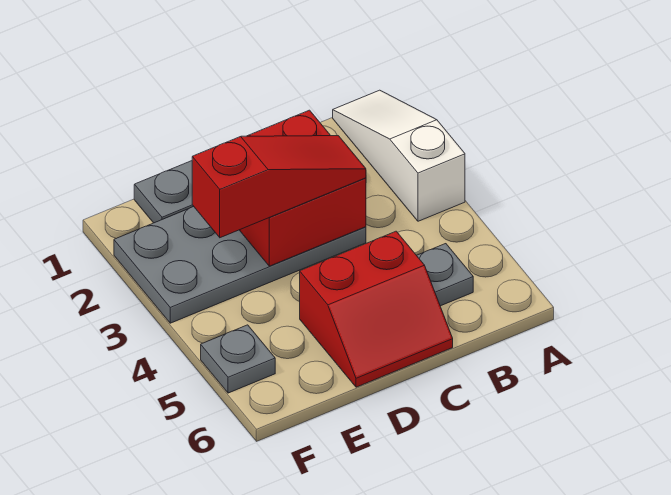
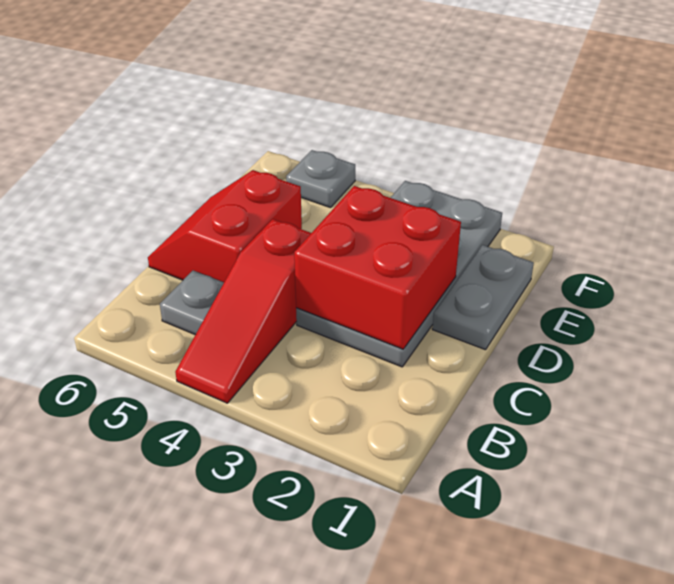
white 1x3 slope [333,90,465,221] -> none
red 1x3 slope [192,136,366,238] -> red 1x3 slope moved to [175,219,311,403]

